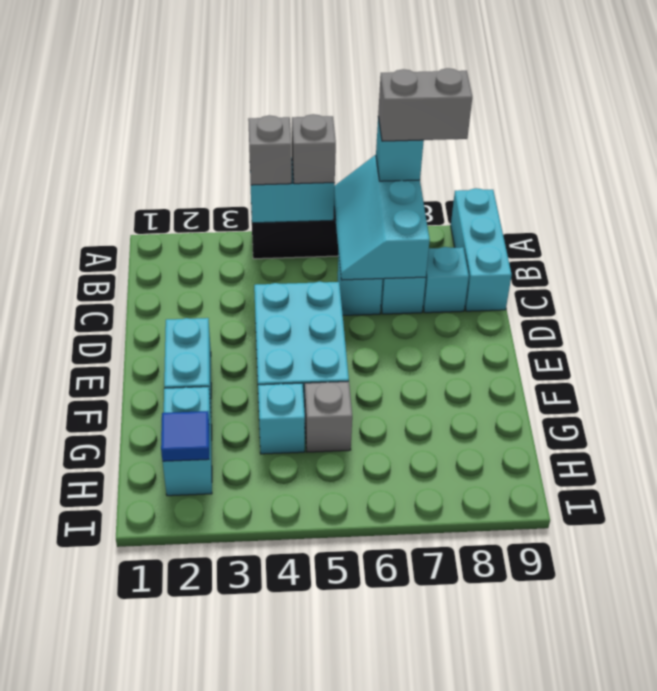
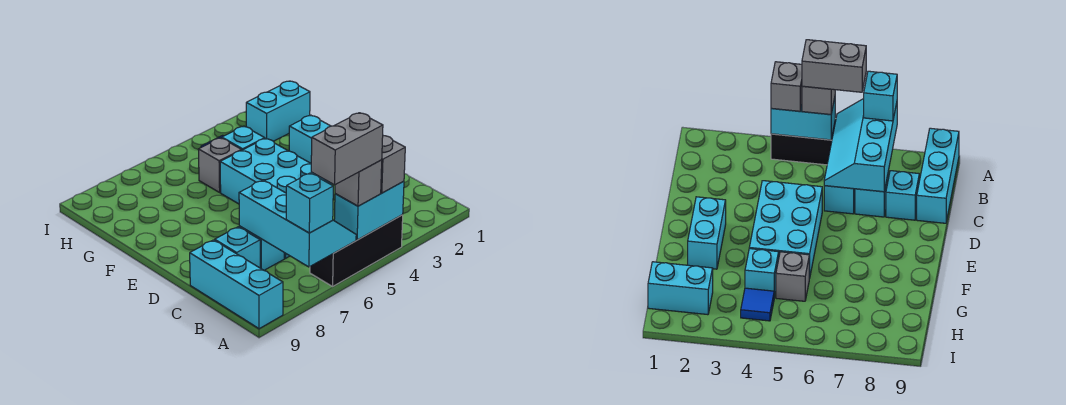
grey 1x2 brick [378,68,472,141] -> grey 1x2 brick moved to [311,113,383,185]
cyan 1x2 brick [163,387,212,496] -> cyan 1x2 brick turned to [246,81,310,141]
blue 1x1 tile [161,411,209,461] -> blue 1x1 tile moved to [741,288,774,321]

